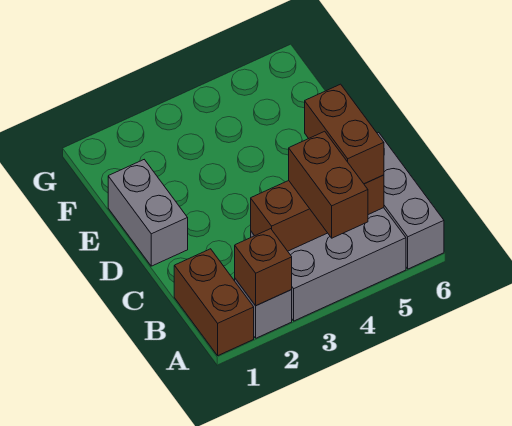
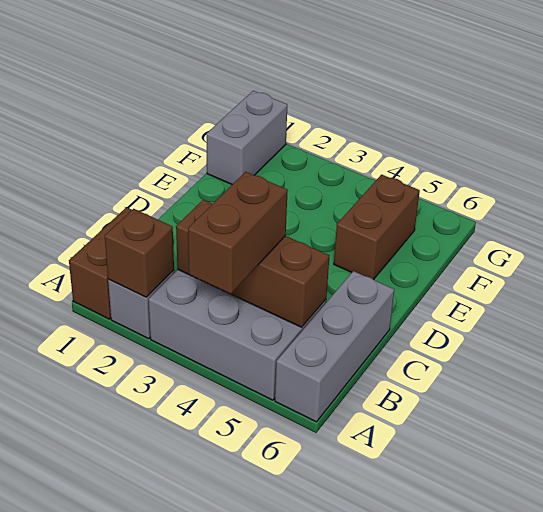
brown 1x2 brick [305,84,384,184] -> brown 1x2 brick moved to [334,175,420,280]
grey 1x2 brick [108,160,188,266] -> grey 1x2 brick moved to [206,91,287,184]

